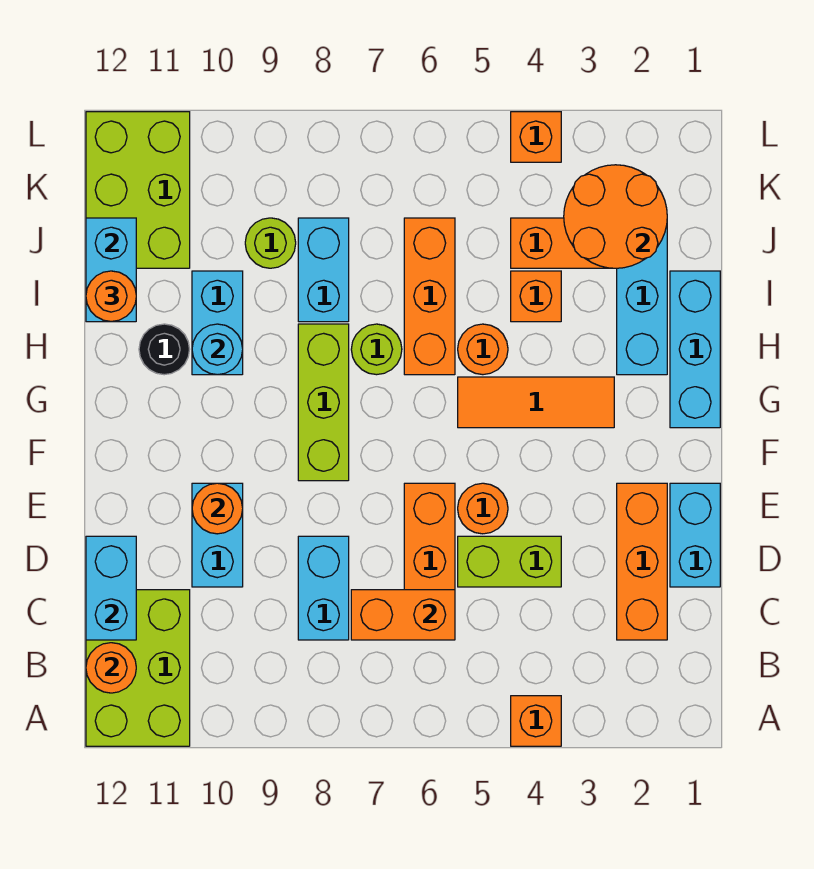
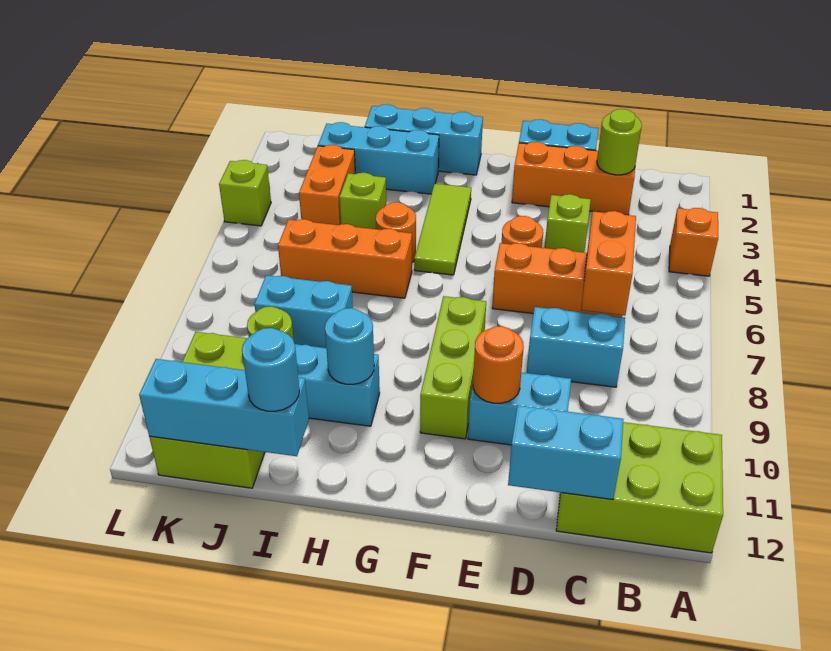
orange 1x1 round brick [86,643,136,693] -> none
lime 1x2 brick [458,536,561,587] -> lime 1x1 brick [545,194,591,252]
lime 1x3 brick [298,324,349,481] -> lime 1x3 brick turned to [420,296,486,439]
orange 1x3 tile [458,377,614,428] -> lime 1x3 tile [414,184,471,275]
lime 1x1 round brick [351,324,402,375] -> lime 1x1 round brick moved to [597,109,642,175]
black 1x1 round brick [139,324,190,375] -> none
orange 1x1 brick [511,271,561,322] -> lime 1x1 brick [339,173,386,229]
cyan 1x2 brick [86,218,136,322] -> cyan 1x3 brick [139,359,309,456]
orange 1x1 round brick [86,271,136,322] -> cyan 1x1 round brick [242,328,299,411]
orange 2x2 round brick [564,165,667,268] -> none
lime 2x3 brick [86,112,190,268] -> lime 2x3 brick turned to [149,332,265,488]
orange 1x1 brick [511,112,561,162] -> lime 1x1 brick [219,160,271,226]

